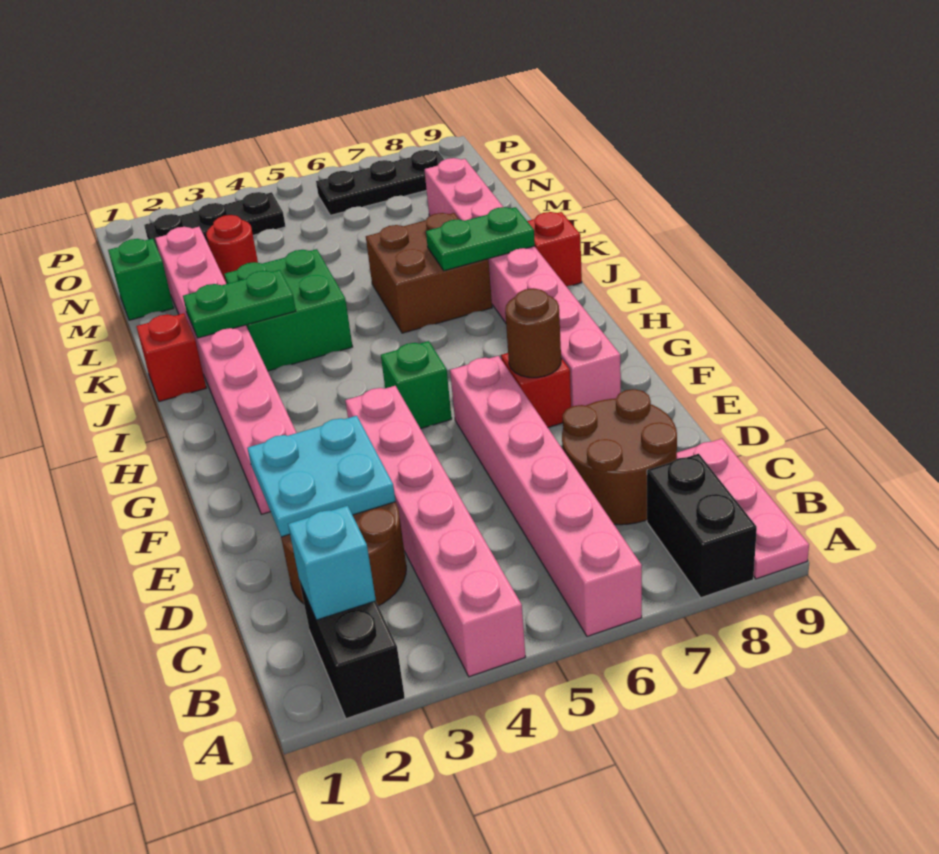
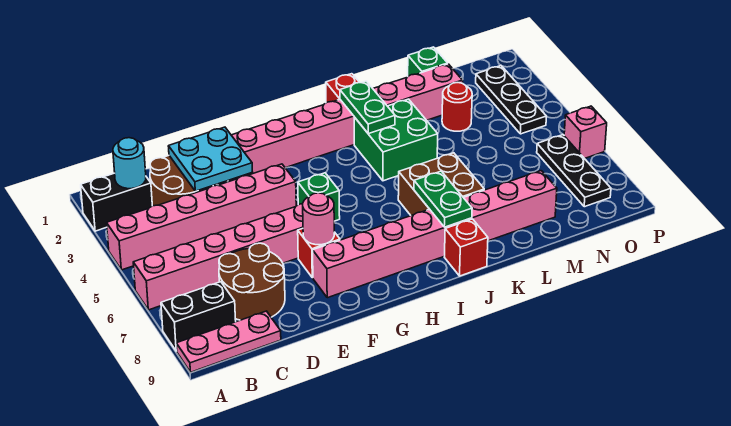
cyan 1x1 brick [288,506,376,620] -> cyan 1x1 round brick [113,138,146,189]
brown 1x1 round brick [505,288,561,378] -> pink 1x1 round brick [303,193,334,245]
none -> pink 1x1 brick [564,106,607,159]

